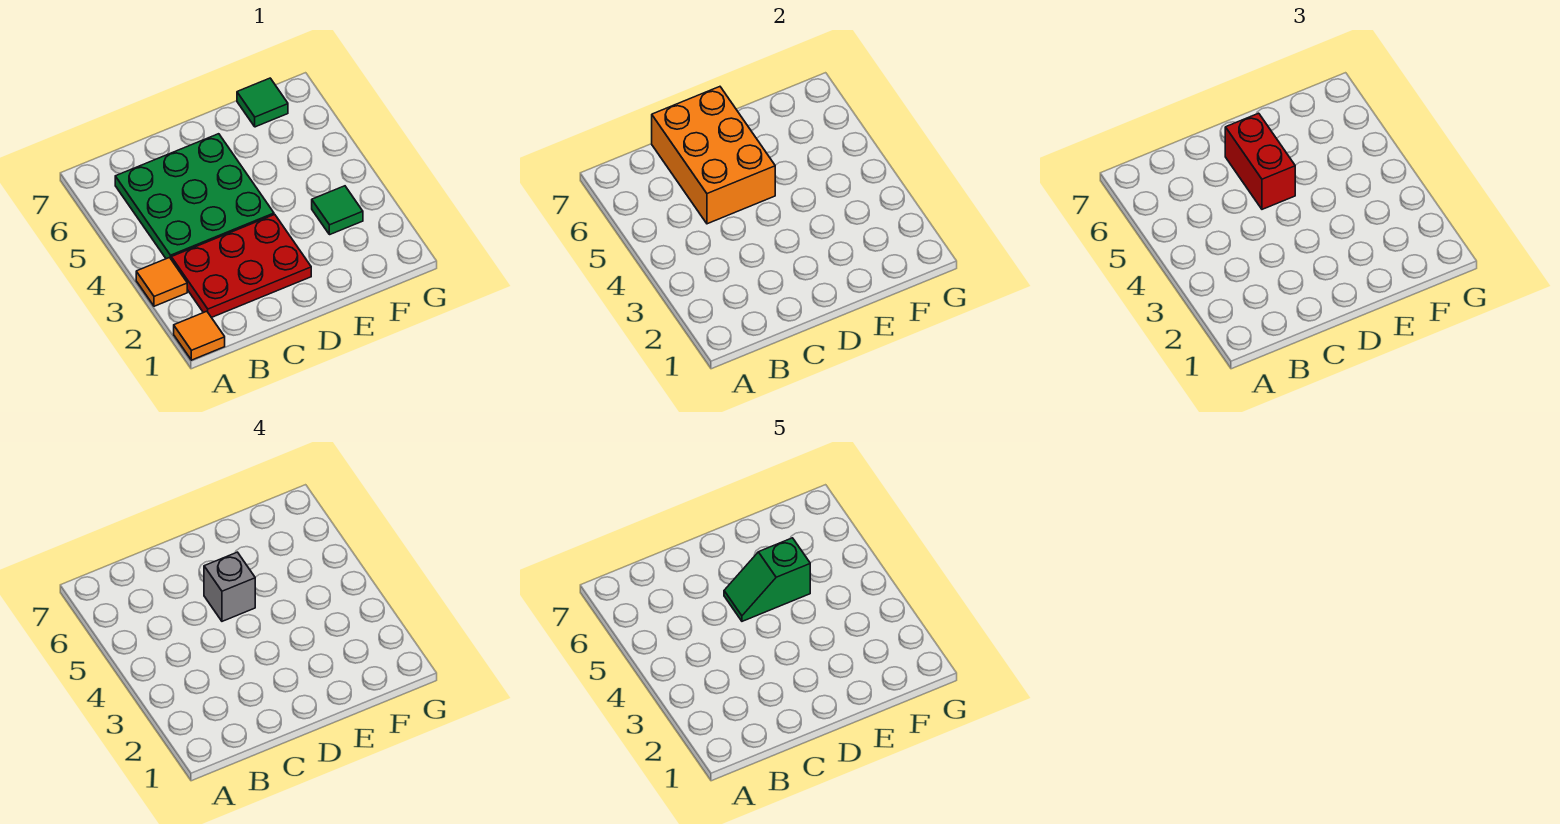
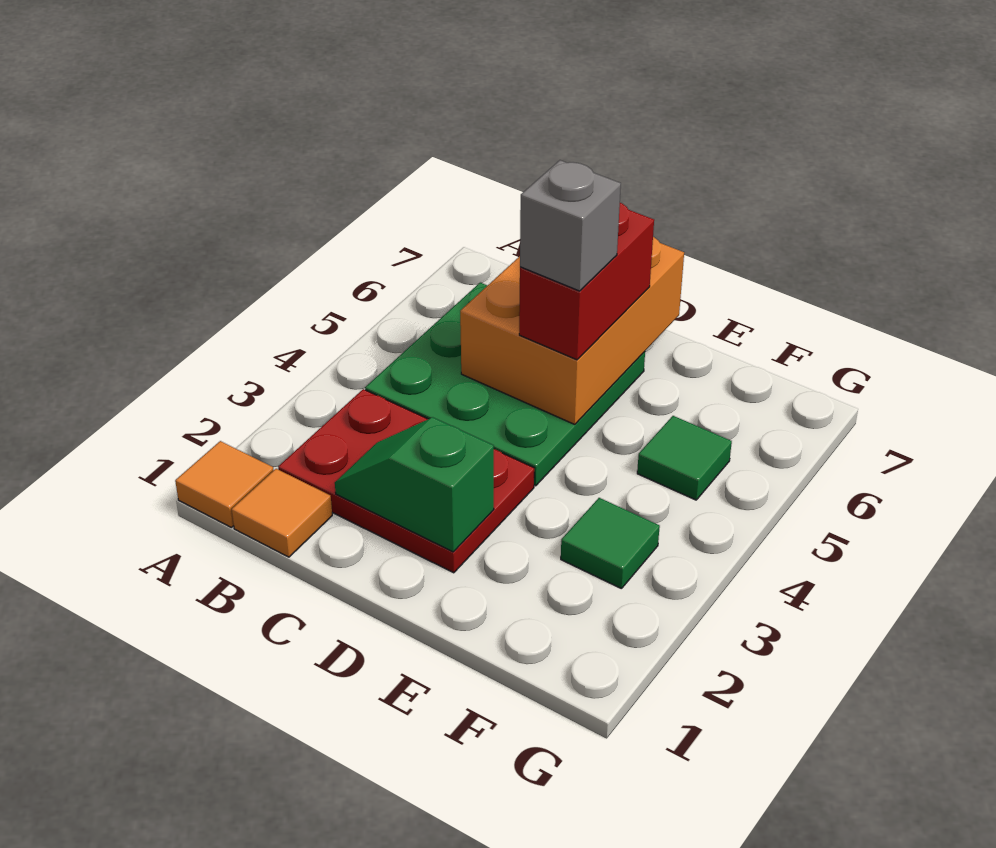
orange 1x1 tile [136,258,187,306] -> orange 1x1 tile moved to [232,469,332,557]
green 1x2 slope [724,538,810,621] -> green 1x2 slope moved to [335,417,494,552]
green 1x1 tile [237,78,288,127] -> green 1x1 tile moved to [637,416,732,500]

